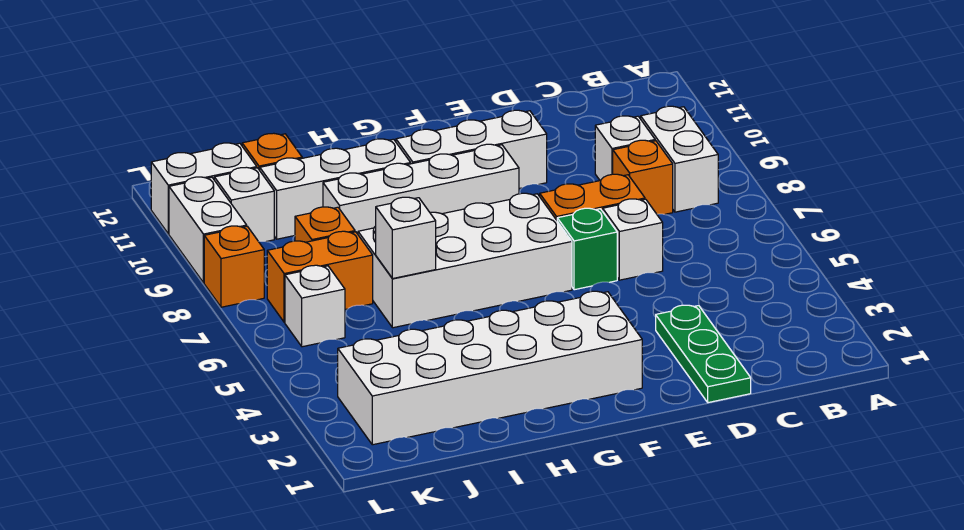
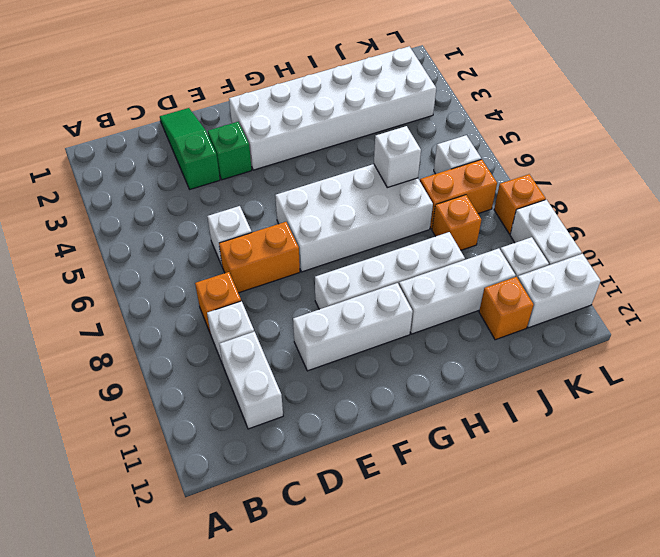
white 1x2 brick [641,106,718,212] -> white 1x2 brick moved to [219,332,283,429]
green 1x3 plate [656,305,751,403] -> green 1x3 slope [160,108,220,189]
green 1x1 brick [557,208,617,290] -> green 1x1 brick moved to [208,122,252,180]

